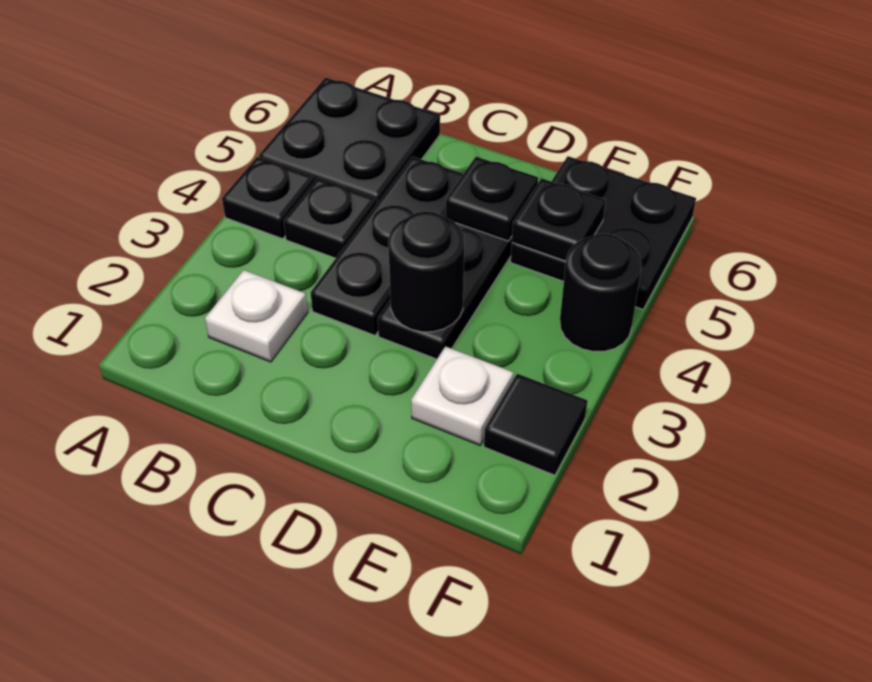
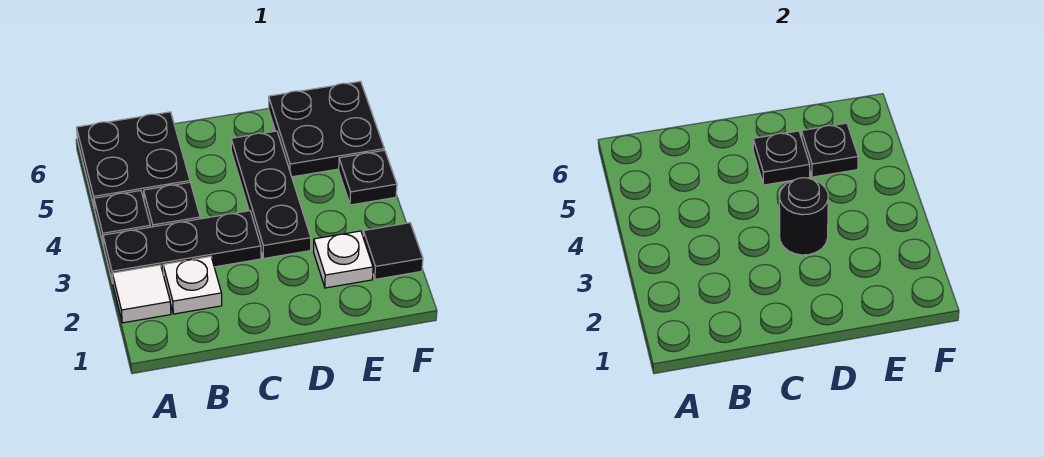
none -> white 1x1 tile [112,265,171,323]
black 1x3 plate [311,157,463,335] -> black 1x3 plate turned to [103,211,261,283]
black 1x1 round brick [560,234,642,351] -> black 1x1 plate [339,150,397,205]

